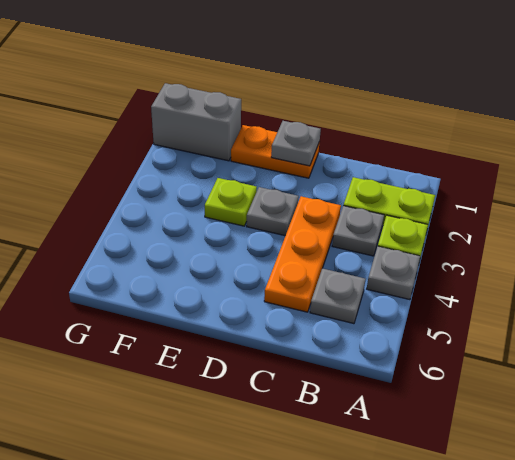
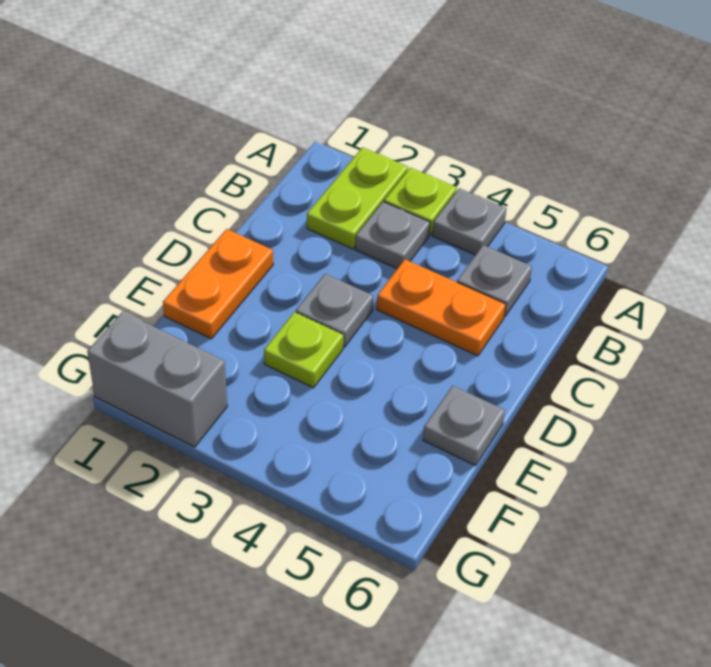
orange 1x3 plate [264,196,341,312] -> orange 1x2 plate [377,259,506,356]
grey 1x1 plate [271,121,321,166] -> grey 1x1 plate moved to [423,386,505,466]
grey 1x2 brick [151,83,241,161] -> grey 1x2 brick turned to [87,312,227,447]

